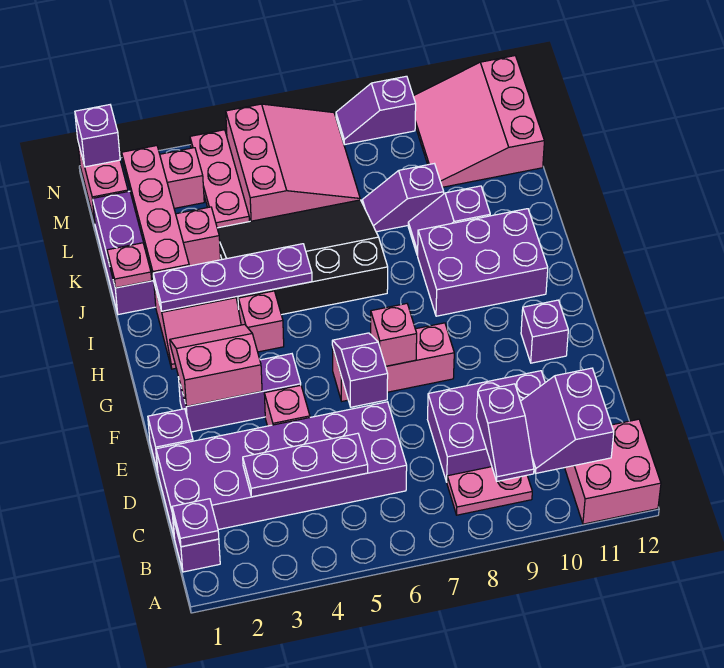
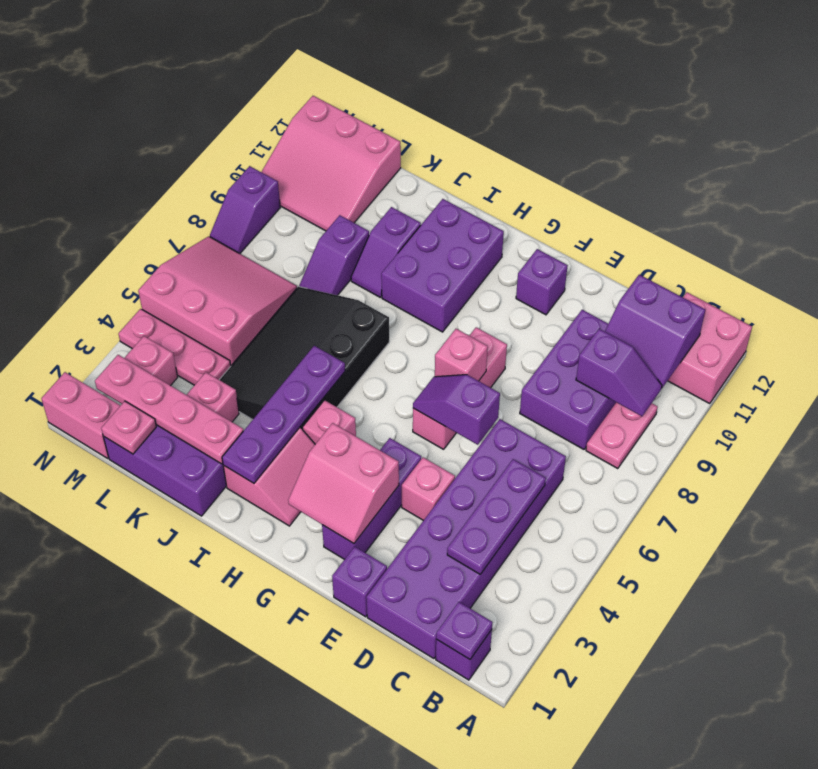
pink 2x2 slope [170,324,262,406] -> pink 2x2 slope turned to [288,423,399,543]
pink 1x1 plate [107,243,152,288] -> pink 1x1 plate moved to [101,401,156,454]
purple 1x1 brick [75,105,120,167] -> none

